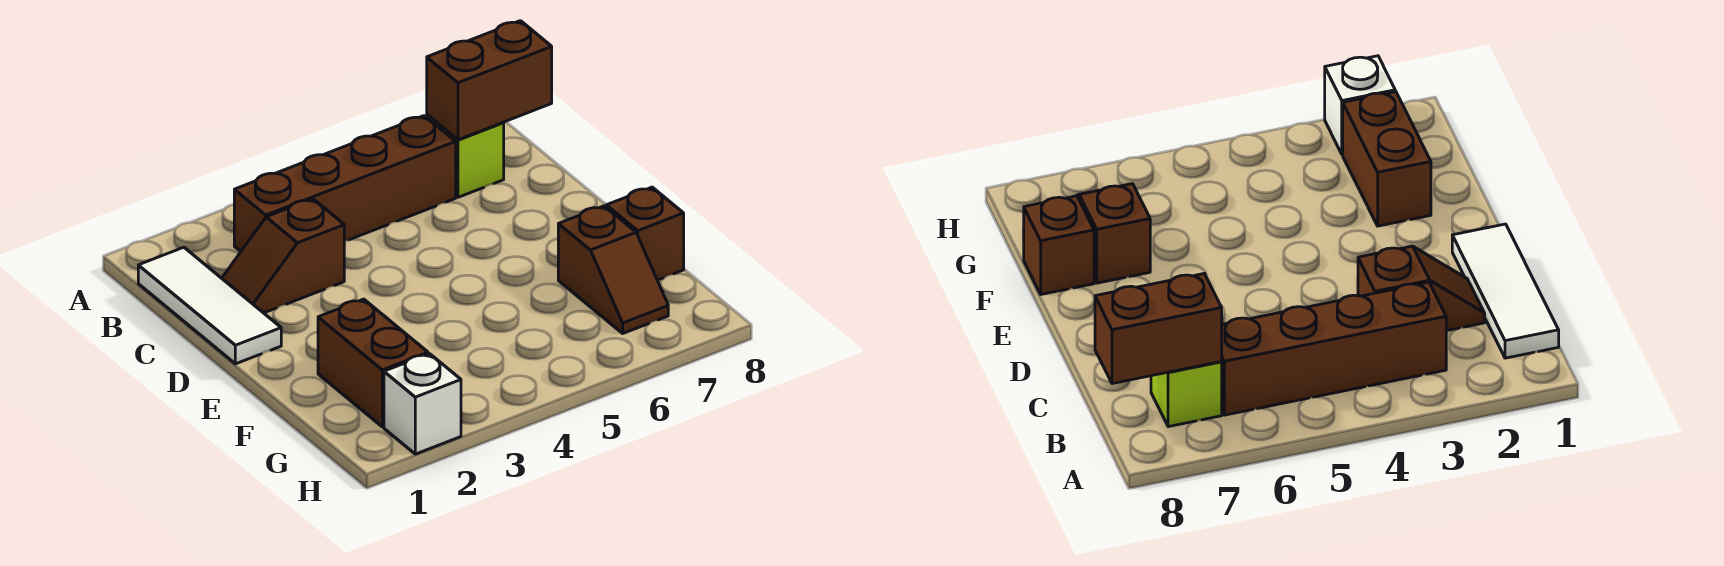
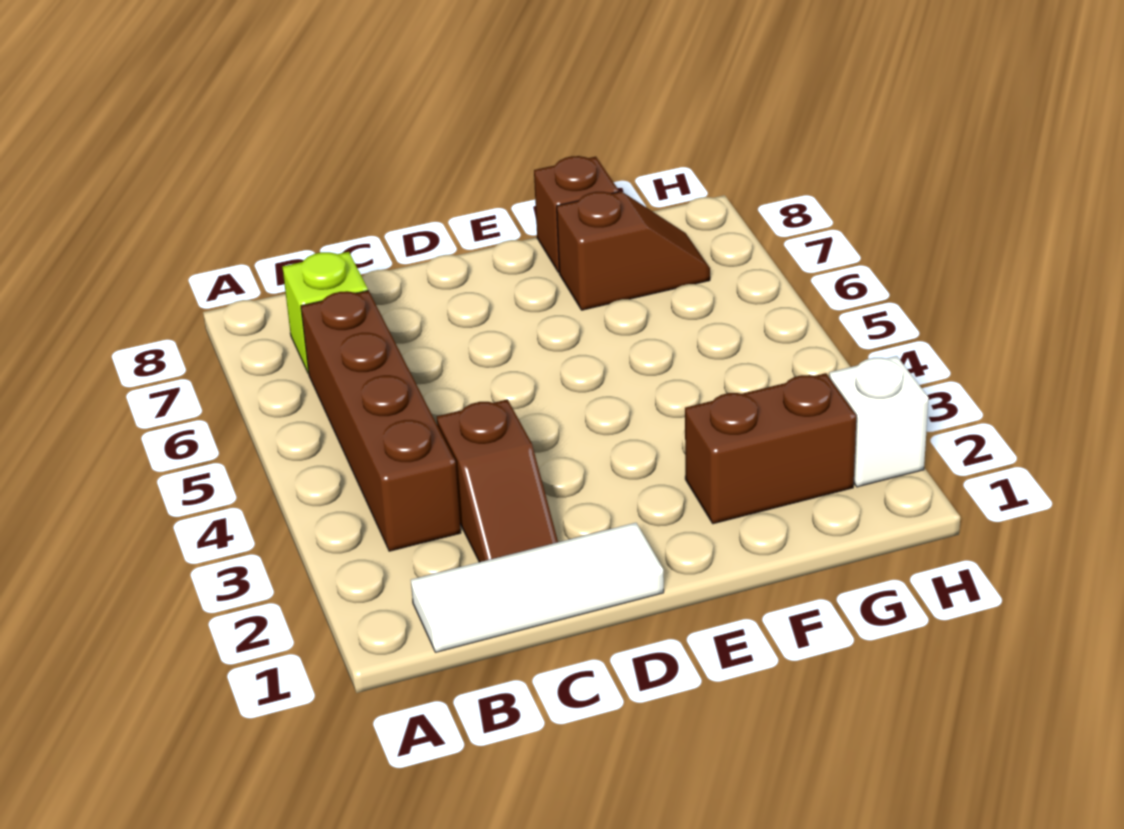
brown 1x2 brick [427,21,552,140] -> none

